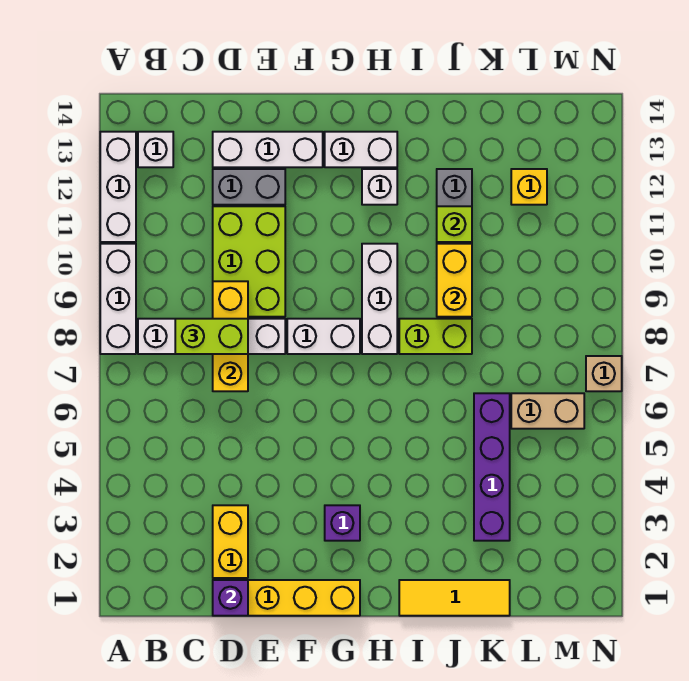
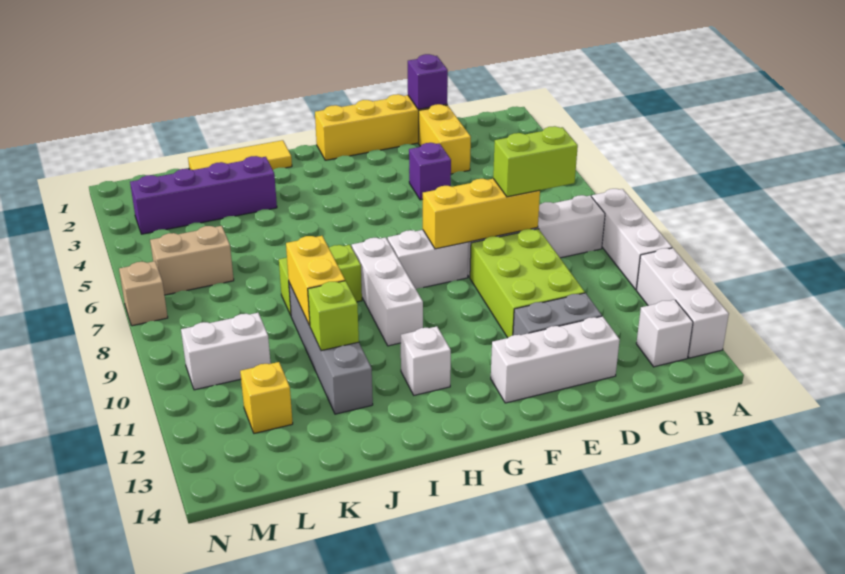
yellow 1x3 brick [213,281,248,391] -> yellow 1x3 brick turned to [423,179,540,249]
purple 1x1 brick [325,505,360,541] -> purple 1x1 brick moved to [409,143,451,200]
white 1x2 brick [325,132,397,167] -> white 1x2 brick moved to [181,313,271,390]
purple 1x4 brick [474,393,510,541] -> purple 1x4 brick turned to [130,156,277,234]

